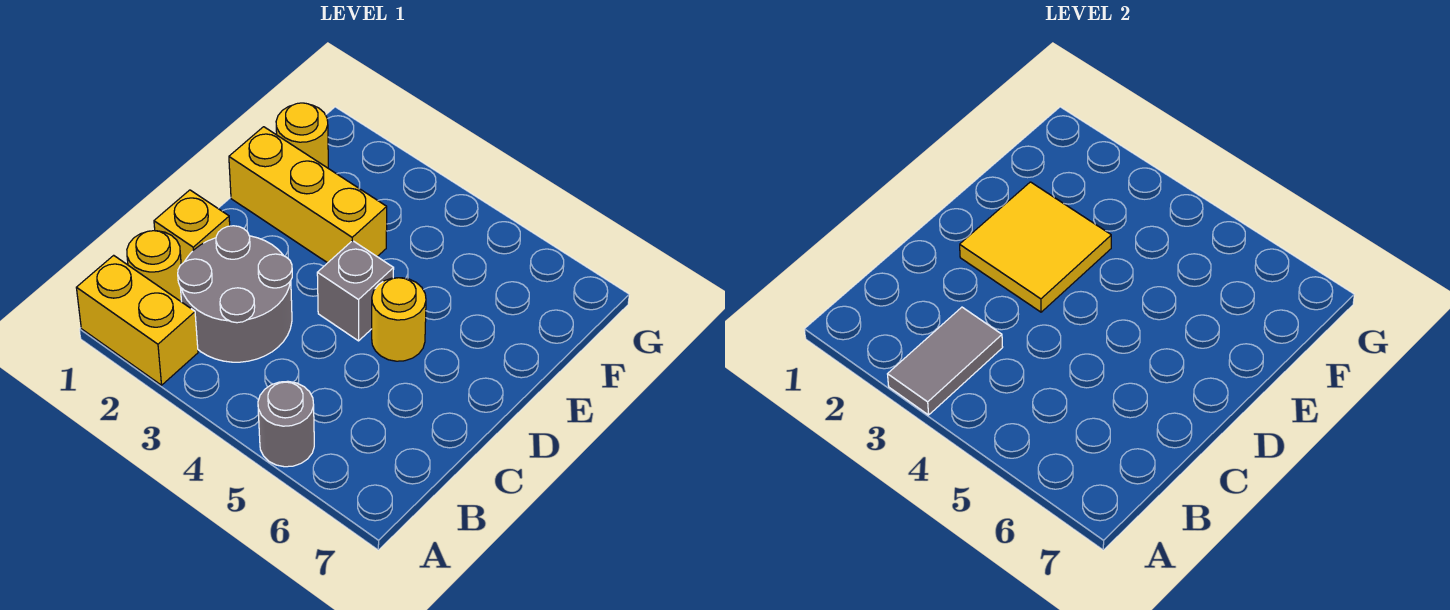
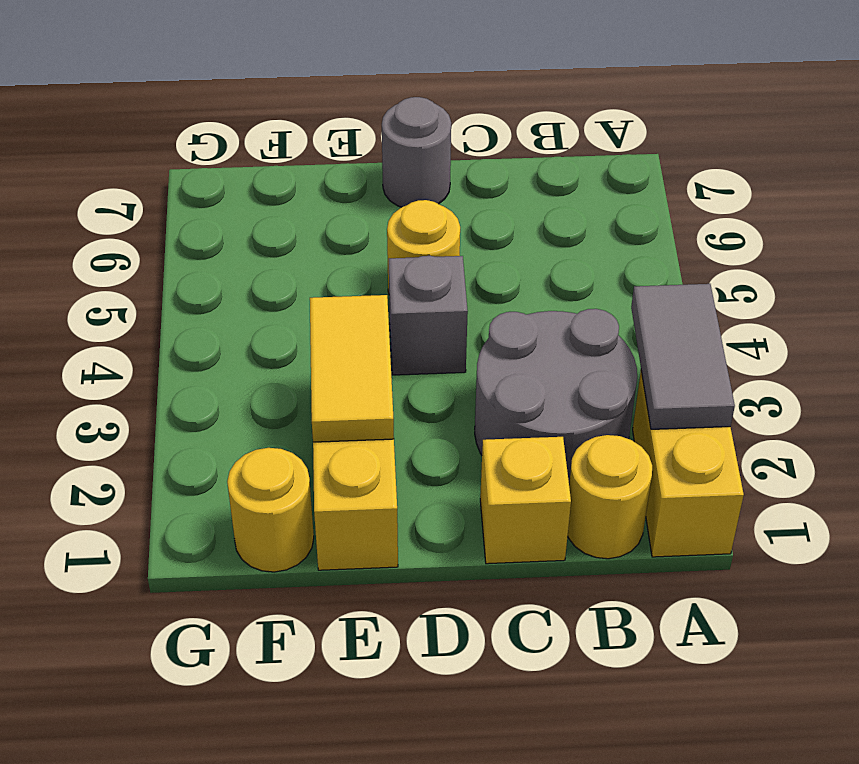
grey 1x2 tile [888,307,1003,415] -> grey 1x2 tile turned to [631,284,735,429]
grey 1x1 round brick [258,381,314,467] -> grey 1x1 round brick moved to [382,97,451,207]
yellow 2x2 tile [960,182,1111,312] -> yellow 1x2 tile [310,295,394,442]

